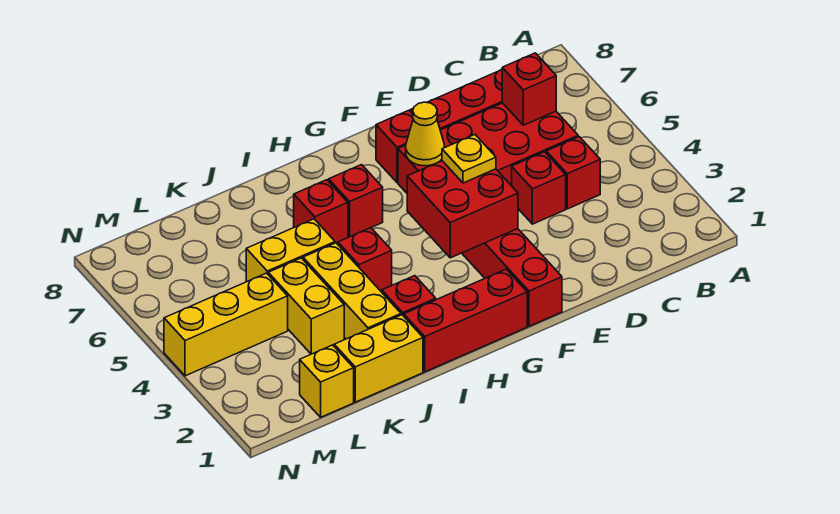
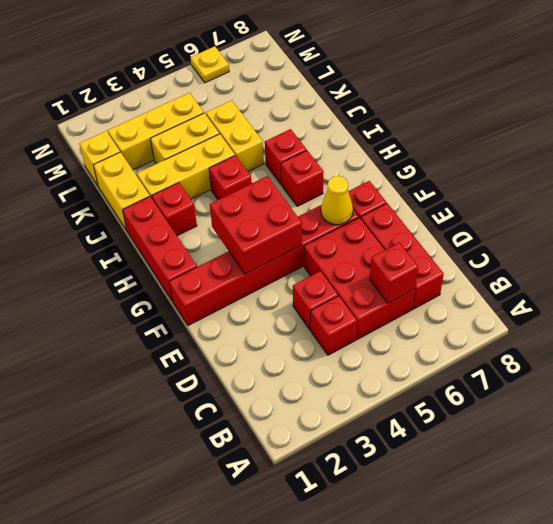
yellow 1x1 plate [442,135,496,183] -> yellow 1x1 plate moved to [190,46,229,83]
yellow 1x3 brick [164,273,288,376] -> yellow 1x3 brick turned to [108,93,204,170]

